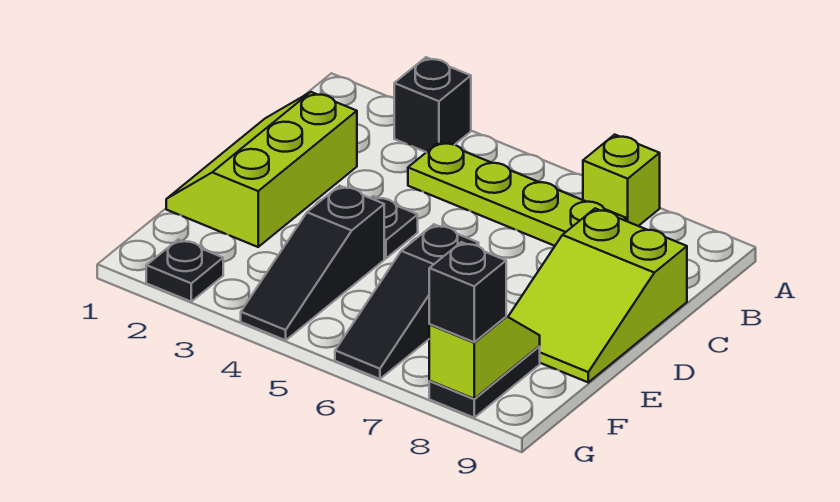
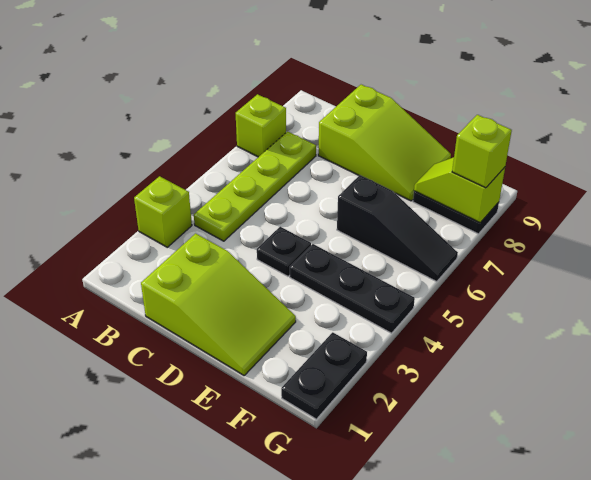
black 1x1 brick [394,57,471,152] -> lime 1x1 brick [134,176,192,247]
lime 2x3 slope [166,92,357,247] -> lime 2x3 slope turned to [141,233,296,375]
black 1x3 slope [241,186,384,340] -> black 1x3 plate [290,244,415,333]
black 1x1 plate [146,239,223,301] -> black 1x2 plate [281,332,367,419]
black 1x1 brick [429,242,506,342] -> lime 1x1 brick [452,115,512,188]

